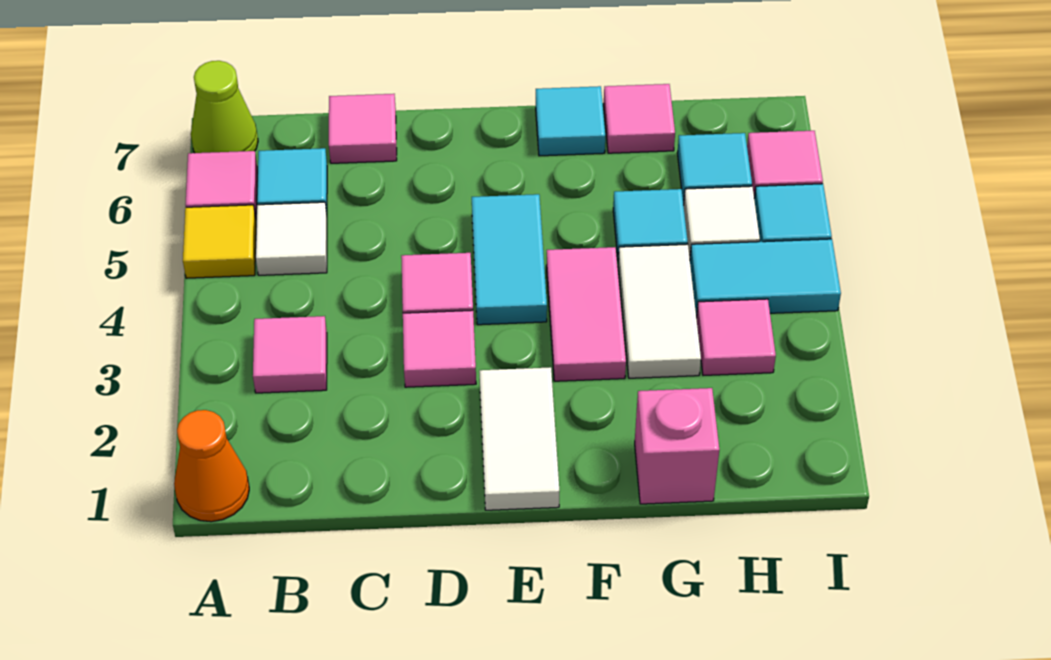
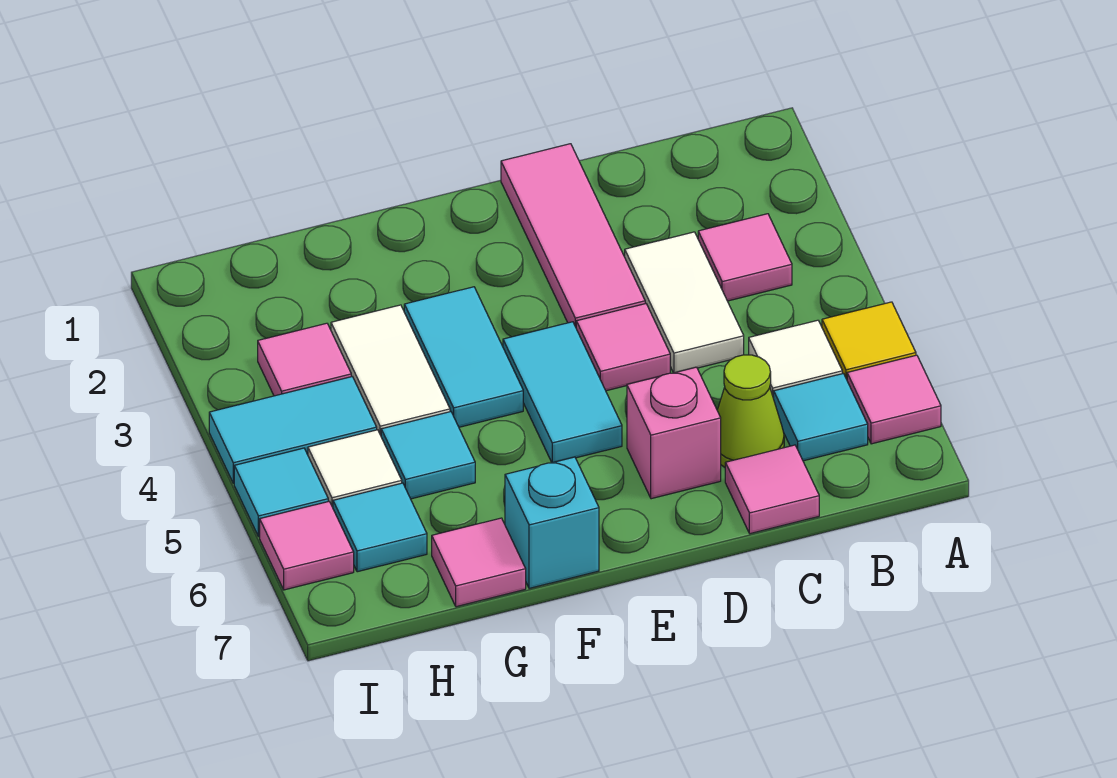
orange 1x1 cone [174,410,249,522] -> none
lime 1x1 cone [191,61,258,153] -> lime 1x1 cone moved to [717,355,784,467]
pink 1x1 tile [403,310,476,387] -> pink 1x3 tile [501,144,645,327]
white 1x2 tile [479,367,559,510] -> white 1x2 tile moved to [625,232,744,373]
pink 1x2 tile [546,247,626,381] -> cyan 1x2 tile [404,287,523,427]
cyan 1x1 tile [536,86,605,156] -> cyan 1x1 brick [505,457,599,588]
pink 1x1 brick [635,388,719,504] -> pink 1x1 brick moved to [627,367,721,499]

